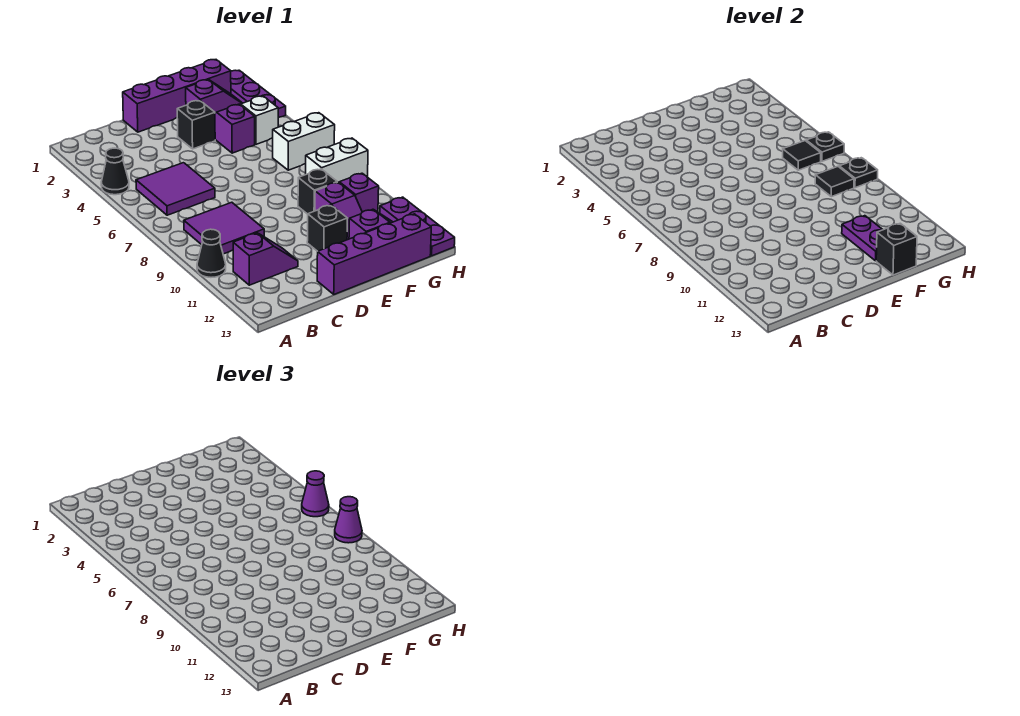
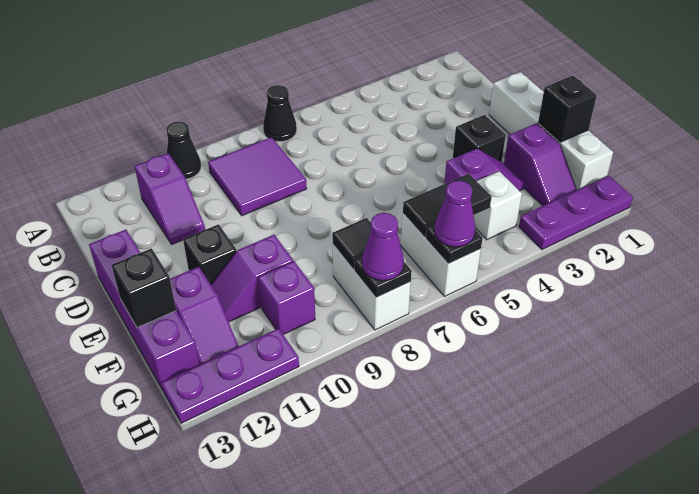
black 1x1 cone [101,148,129,195] -> black 1x1 cone moved to [263,85,297,142]
purple 2x2 tile [136,163,215,215] -> none
purple 1x4 brick [123,60,231,132] -> white 1x4 brick [489,72,613,190]
black 1x1 brick [298,169,337,214] -> black 1x1 brick moved to [538,76,597,142]
purple 1x2 plate [842,216,883,261] -> none
black 1x1 tile [783,141,821,170] -> black 1x2 tile [403,174,492,237]

